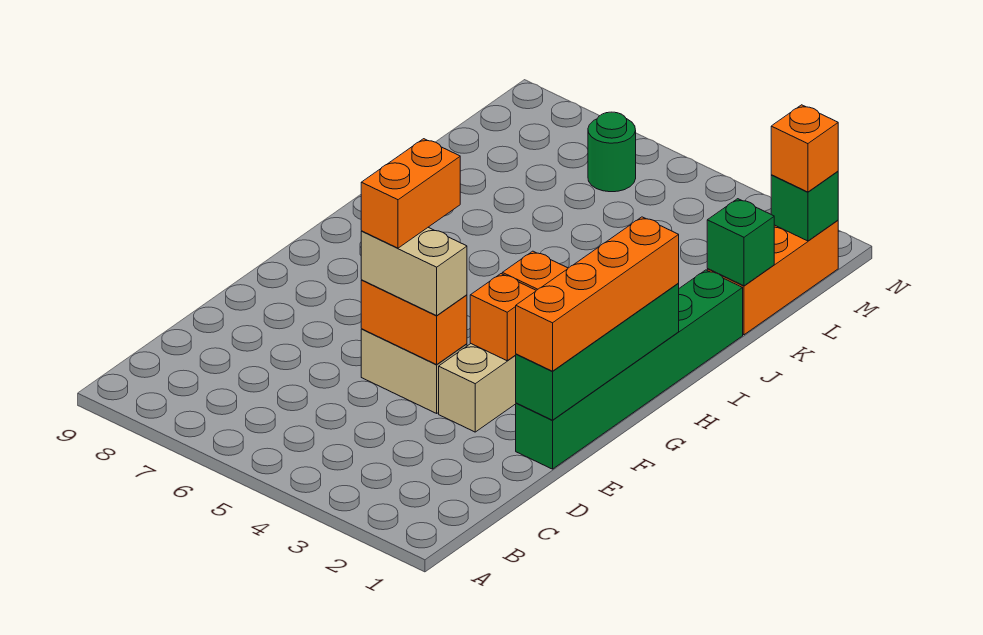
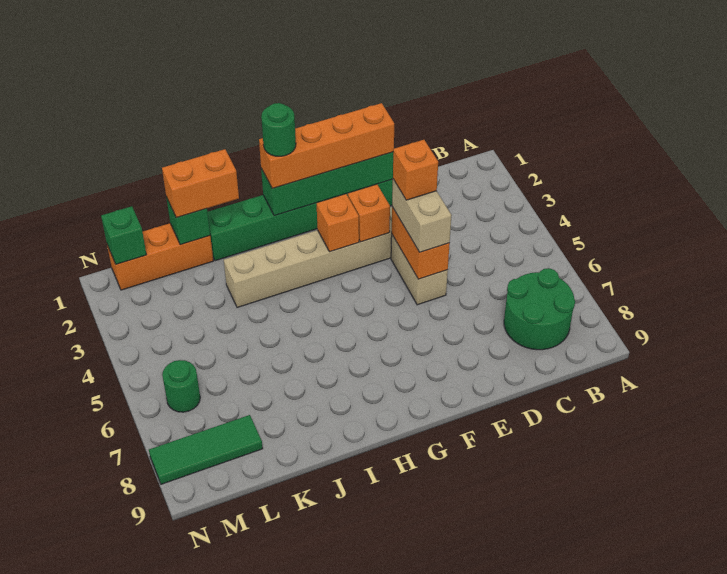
none -> green 2x2 round brick [504,268,575,350]
orange 1x2 brick [361,139,460,248] -> orange 1x2 brick moved to [162,149,239,218]
none -> green 1x1 round brick [261,103,296,156]
none -> green 1x3 tile [149,415,263,484]
orange 1x1 brick [771,105,838,192] -> orange 1x1 brick moved to [393,140,438,200]

